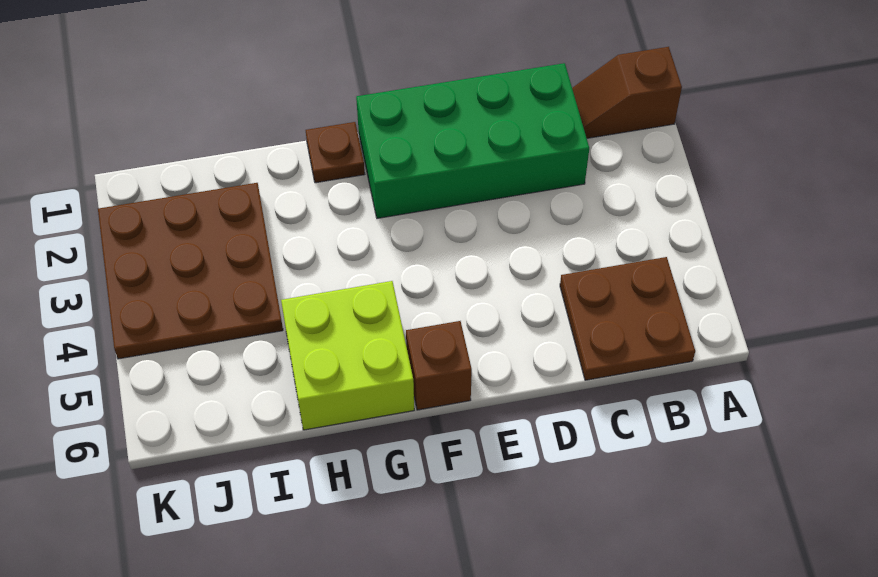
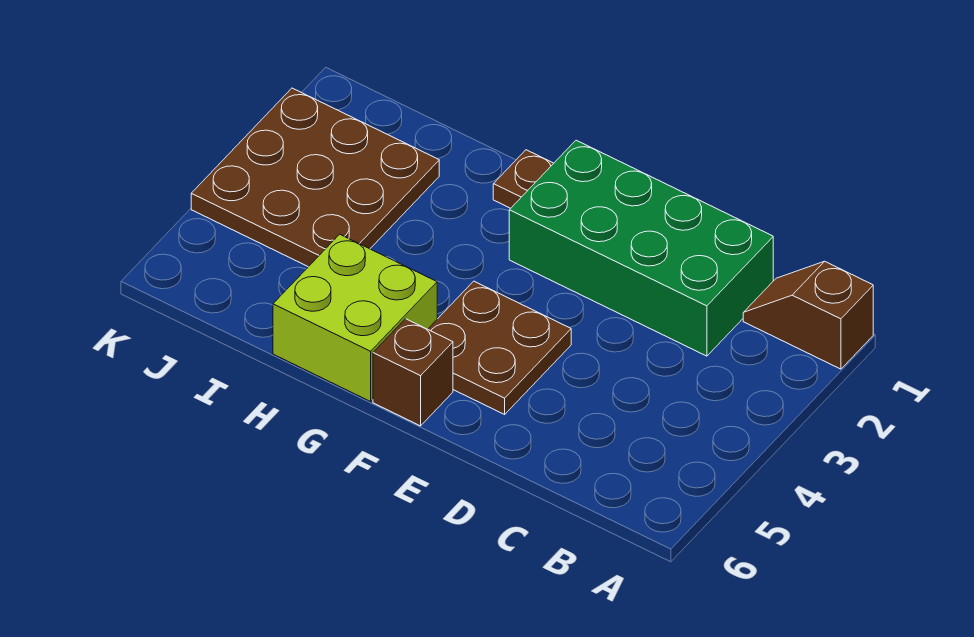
brown 2x2 plate [560,257,695,380] -> brown 2x2 plate moved to [428,281,571,414]

